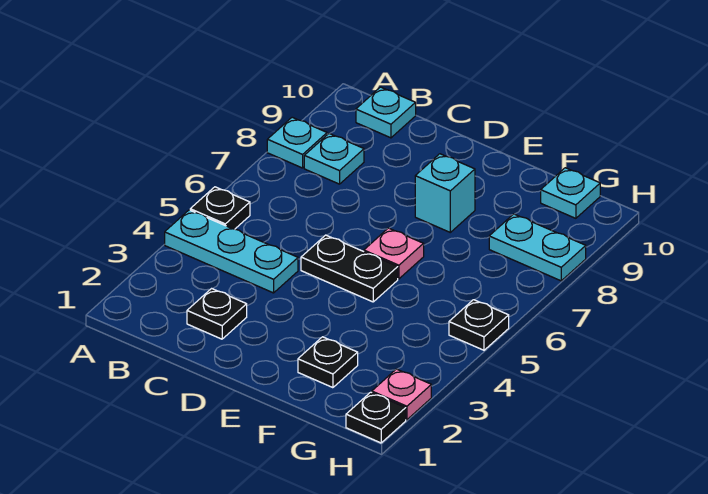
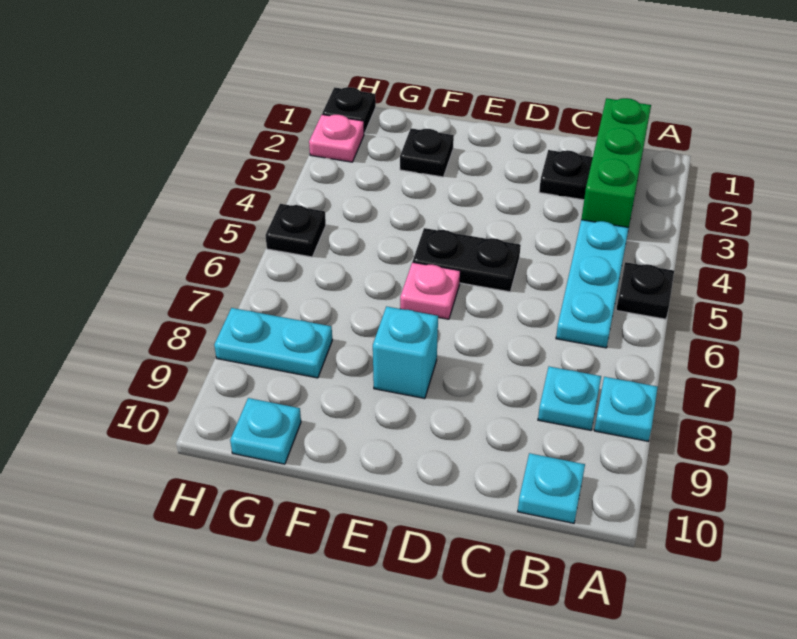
cyan 1x3 plate [165,210,298,293] -> cyan 1x3 plate turned to [556,220,629,348]
none -> green 1x3 brick [581,98,651,227]

